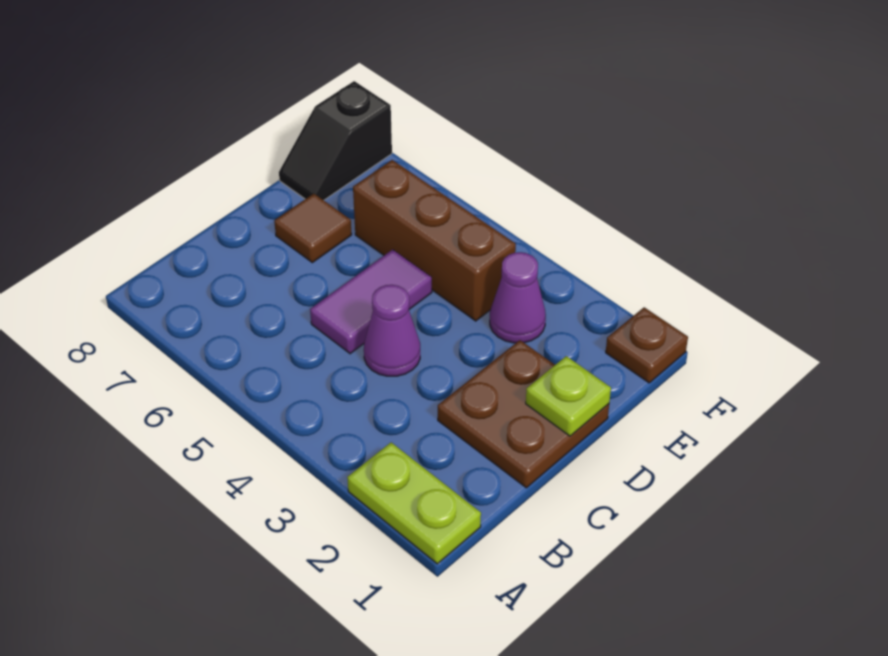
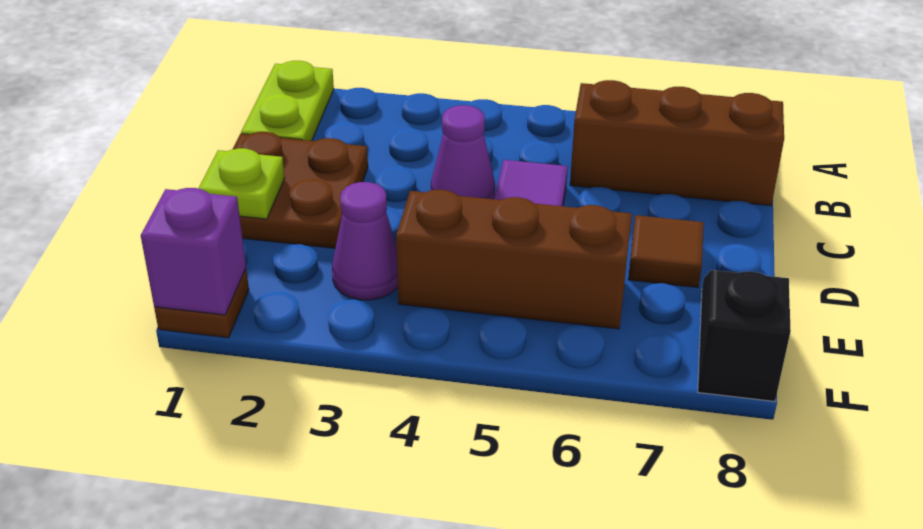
lime 1x2 plate [347,442,481,564] -> lime 1x2 plate turned to [241,61,334,141]
none -> brown 1x3 brick [570,80,784,206]
none -> purple 1x1 brick [141,188,246,315]

